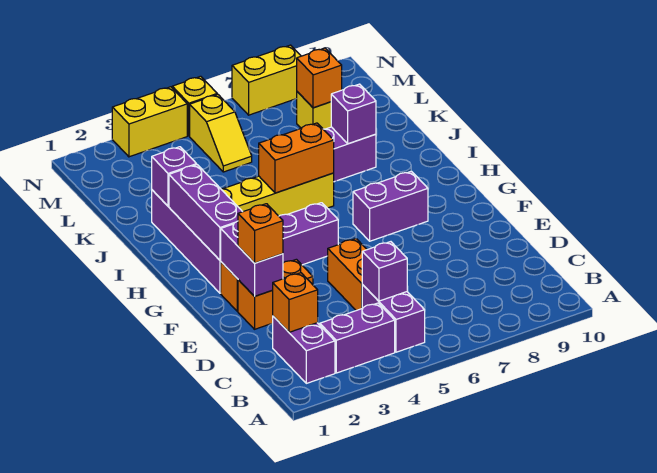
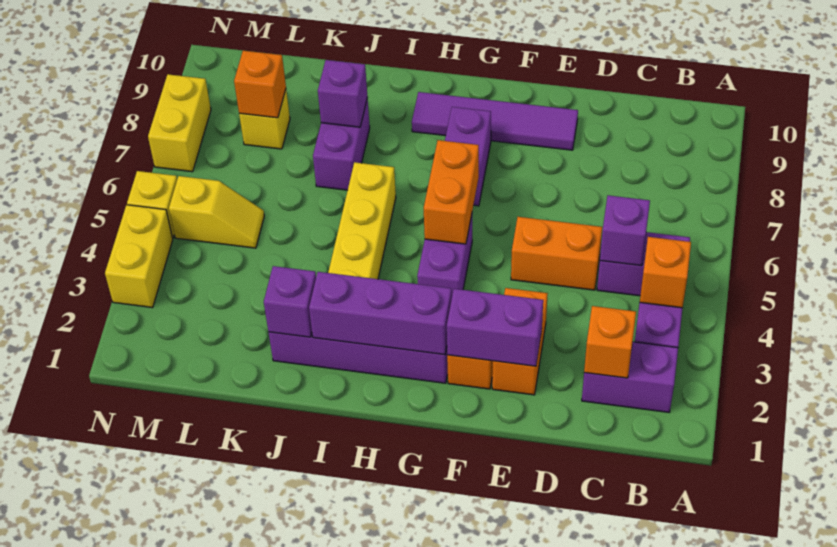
orange 1x1 brick [238,204,283,263] -> orange 1x1 brick moved to [640,237,691,308]
none -> purple 1x4 tile [412,92,578,150]
orange 1x2 brick [259,123,334,193] -> orange 1x2 brick moved to [424,140,479,244]

